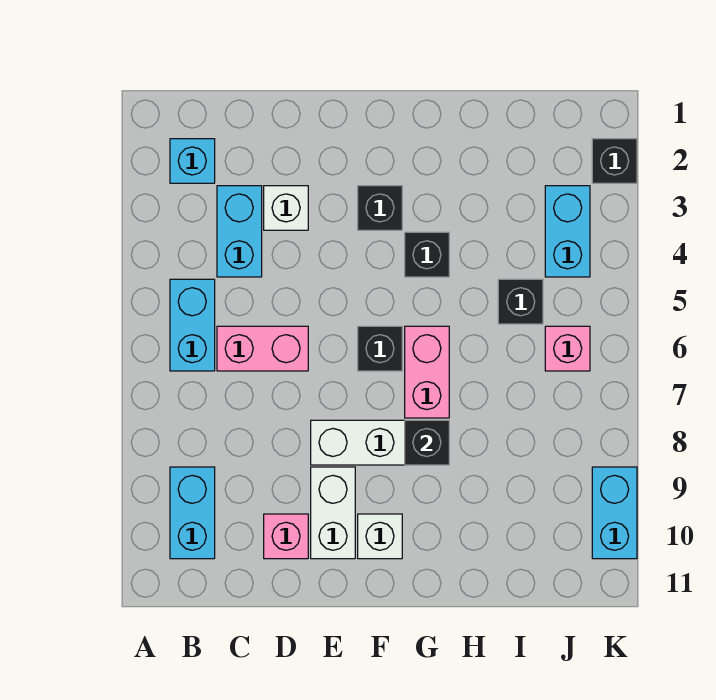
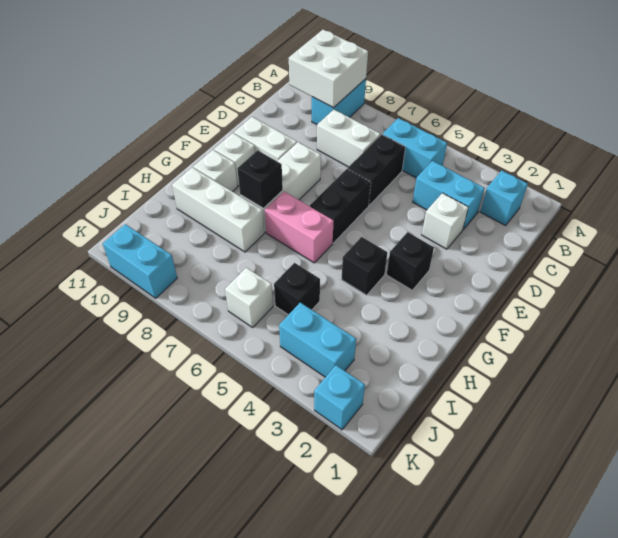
none -> white 2x2 brick [289,30,368,108]
cyan 1x2 brick [170,467,215,559] -> cyan 1x2 brick turned to [312,79,366,125]
pink 1x2 brick [217,326,308,371] -> black 1x2 brick [348,135,405,205]
none -> white 1x2 brick [317,110,381,167]
pink 1x1 brick [264,514,308,559] -> none
black 1x1 brick [358,326,402,371] -> black 1x2 brick [310,169,371,243]
none -> white 1x1 brick [194,150,238,192]
none -> white 1x3 brick [172,167,264,252]
pink 1x1 brick [545,326,590,371] -> white 1x1 brick [225,268,273,327]
black 1x1 brick [592,139,637,183] -> cyan 1x1 brick [314,365,365,430]

